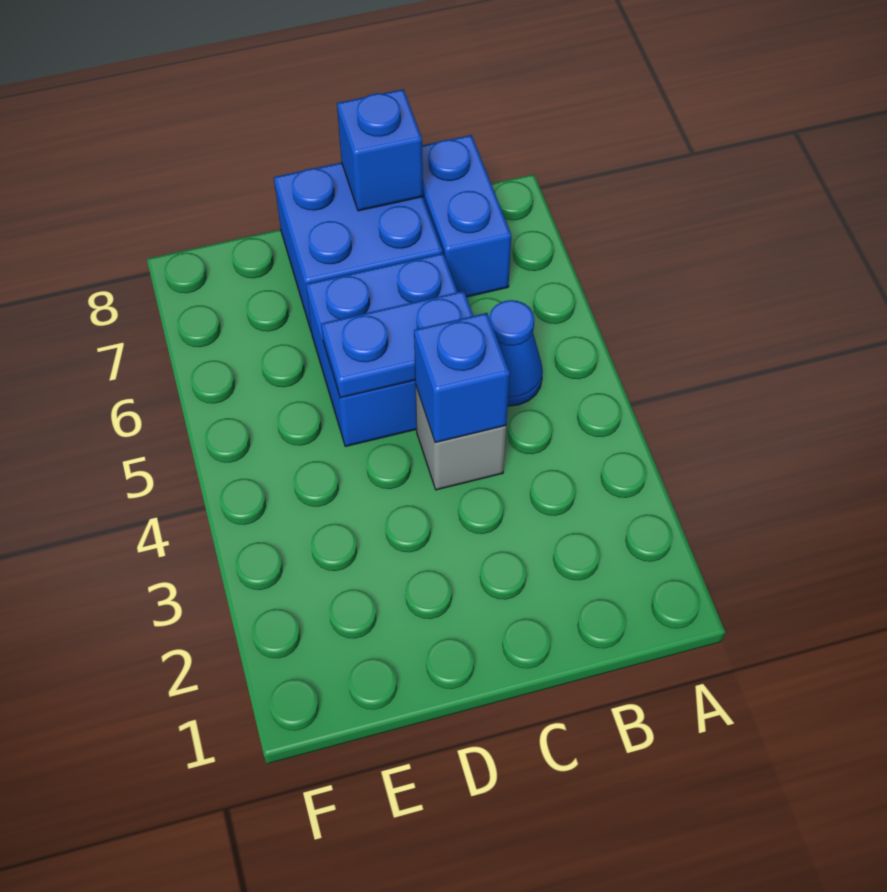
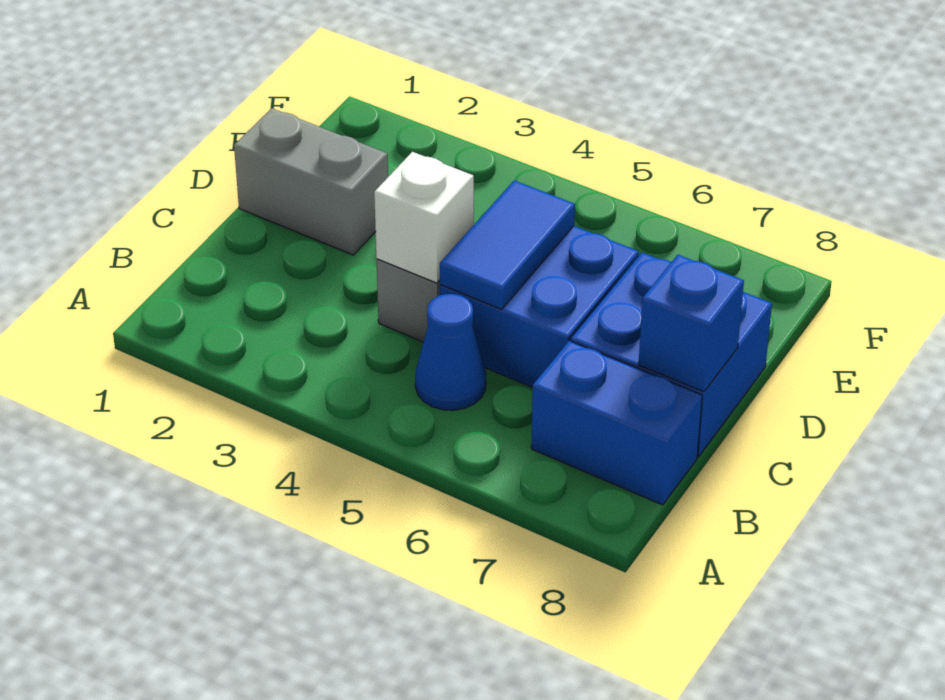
blue 1x1 brick [414,313,510,443] -> white 1x1 brick [374,152,474,283]
blue 1x2 plate [321,291,473,398] -> blue 1x2 tile [440,180,575,309]
none -> grey 1x2 brick [234,108,388,255]

